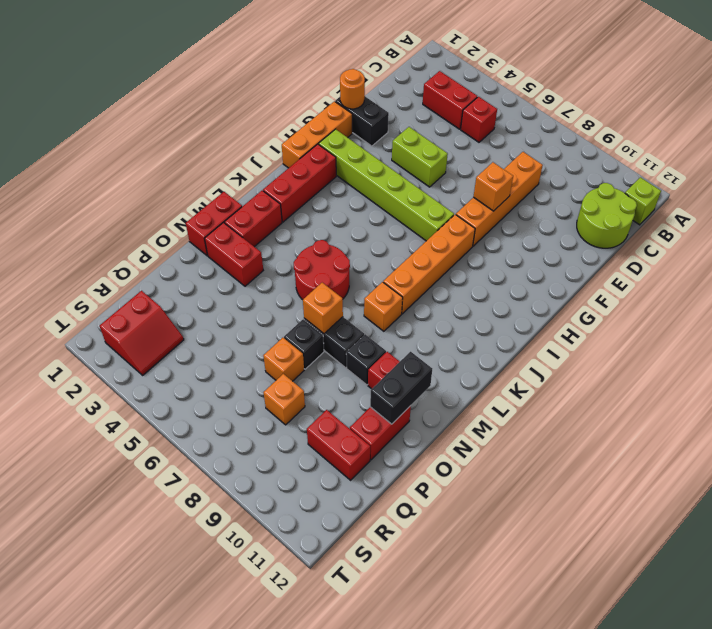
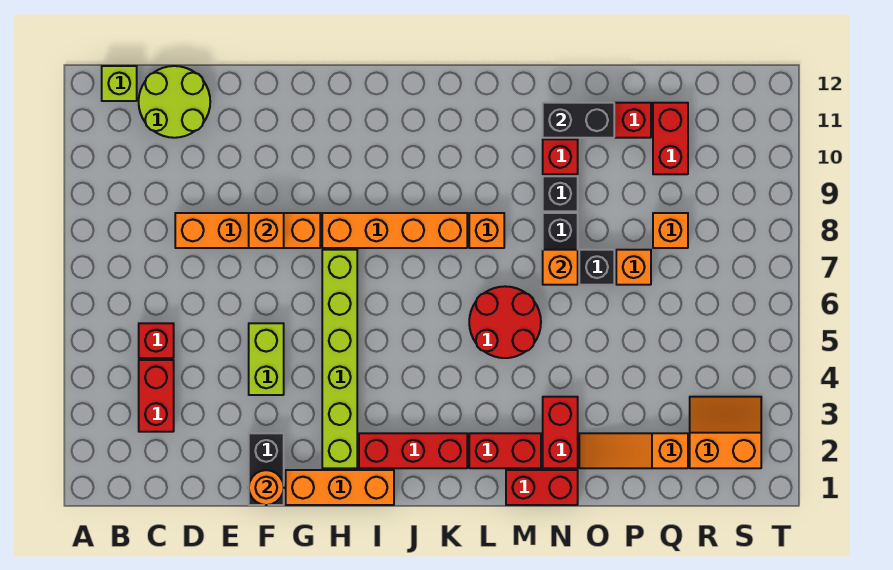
none -> orange 1x3 slope [579,433,688,468]
red 2x2 slope [100,291,184,375] -> orange 2x2 slope [690,397,761,468]

